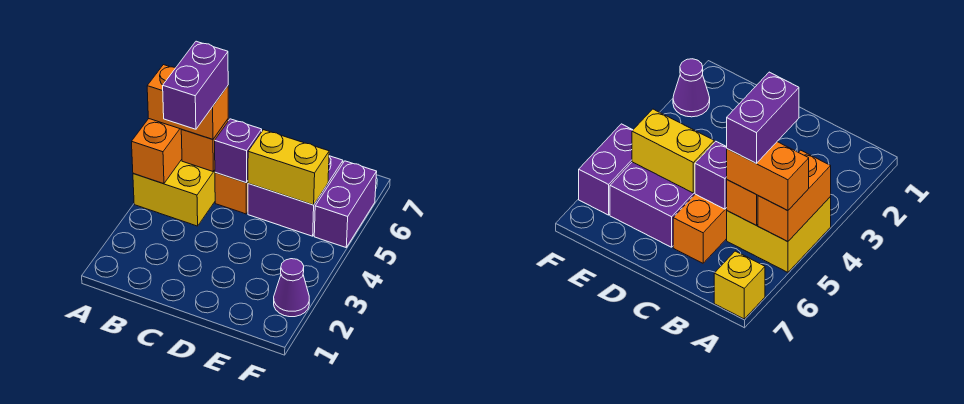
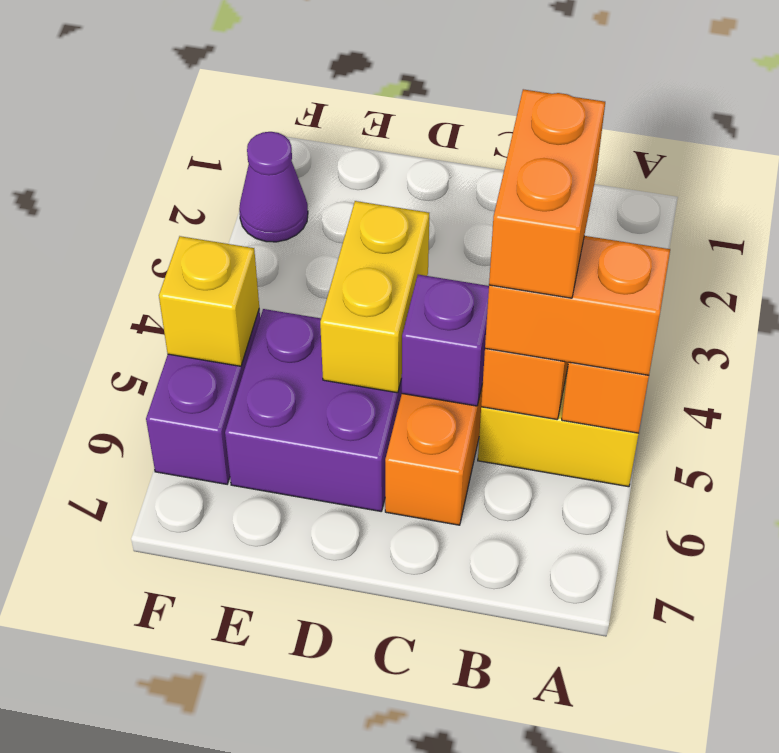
yellow 1x1 brick [714,251,765,319] -> yellow 1x1 brick moved to [159,236,259,366]
purple 1x2 brick [163,41,228,129] -> orange 1x2 brick [489,89,605,298]
yellow 1x2 brick [248,130,329,205] -> yellow 1x2 brick turned to [320,201,429,393]

